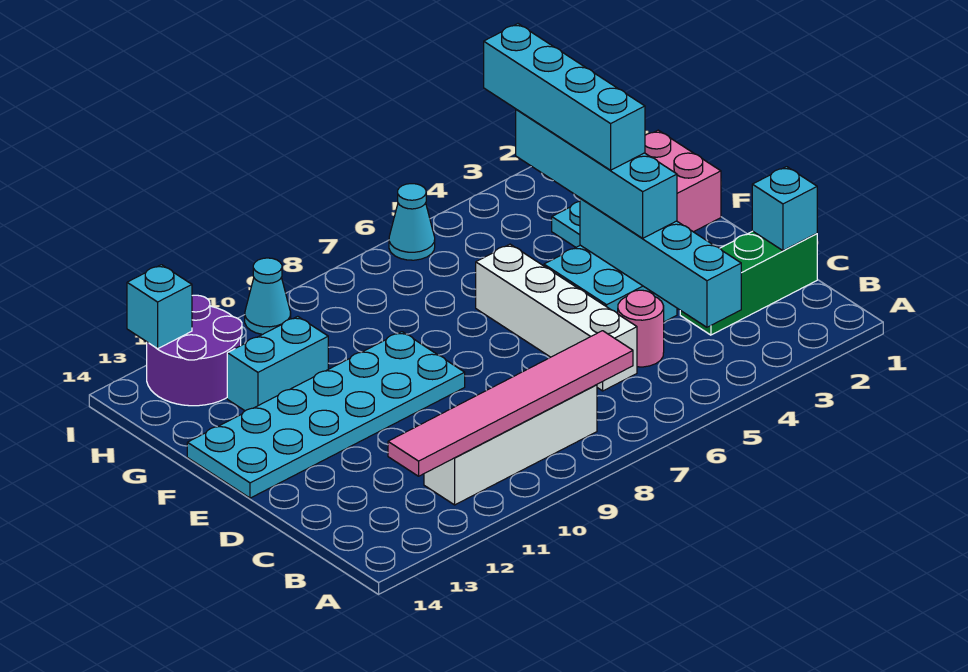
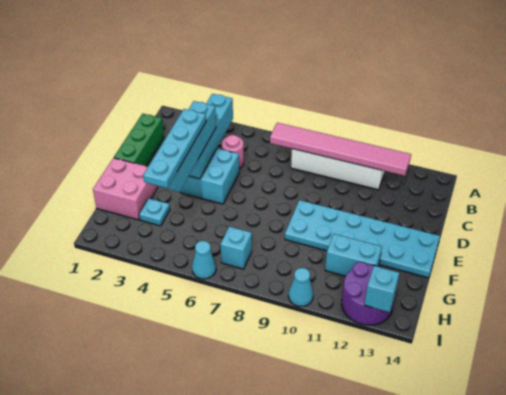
green 1x3 brick [680,231,817,335] -> green 1x3 brick turned to [114,114,164,166]
cyan 1x1 brick [752,167,817,251] -> cyan 1x1 brick moved to [221,227,252,269]
white 1x4 brick [476,244,637,391] -> none
cyan 1x4 brick [484,24,645,170] -> cyan 1x4 plate [143,109,206,188]

